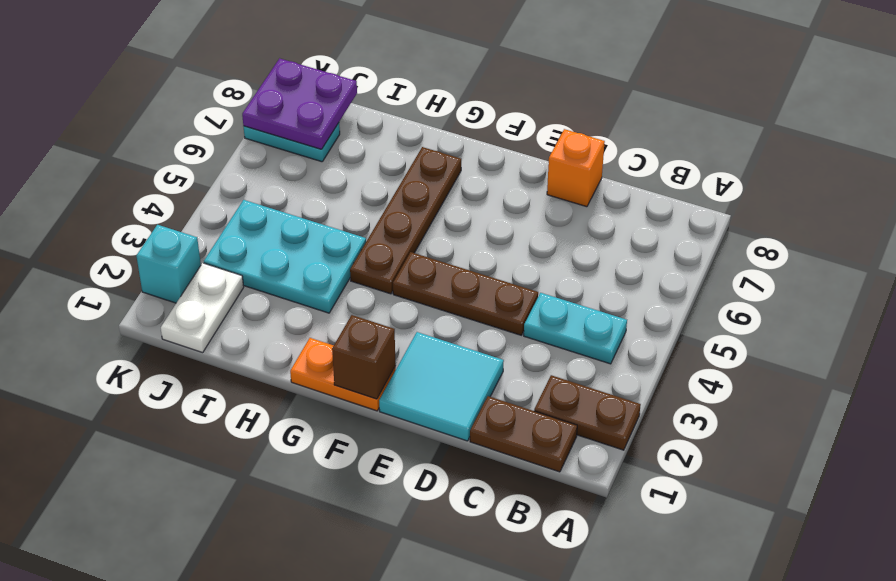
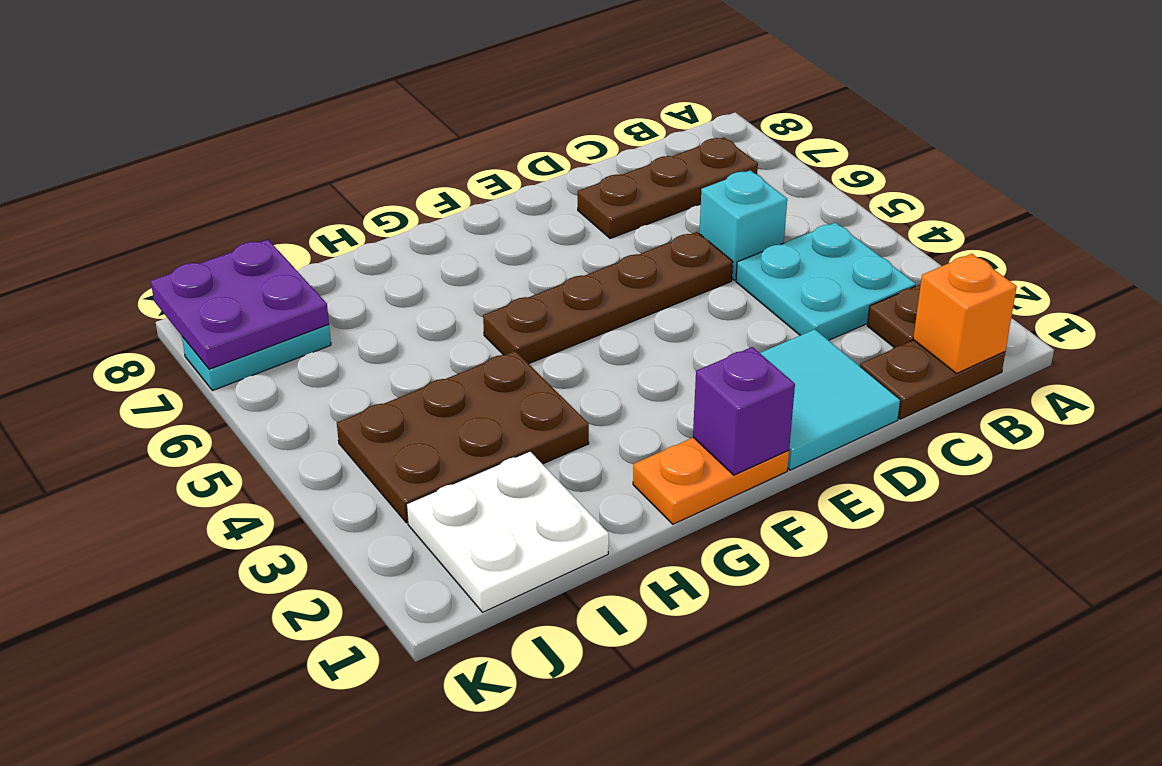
cyan 1x2 plate [524,293,627,364] -> cyan 2x2 plate [736,223,916,340]
brown 1x3 plate [393,252,538,335] -> brown 1x3 plate moved to [578,137,758,239]
orange 1x1 brick [547,129,605,207] -> orange 1x1 brick moved to [913,254,1017,373]
brown 1x1 brick [332,315,396,399] -> purple 1x1 brick [693,347,795,475]
brown 1x4 plate [350,147,461,294] -> brown 1x4 plate turned to [483,232,733,364]
cyan 2x3 plate [204,200,366,313] -> brown 2x3 plate [337,351,589,523]
white 1x2 plate [161,263,244,353] -> white 2x2 plate [407,451,609,612]
cyan 1x1 brick [136,225,201,303] -> cyan 1x1 brick moved to [699,170,787,280]

